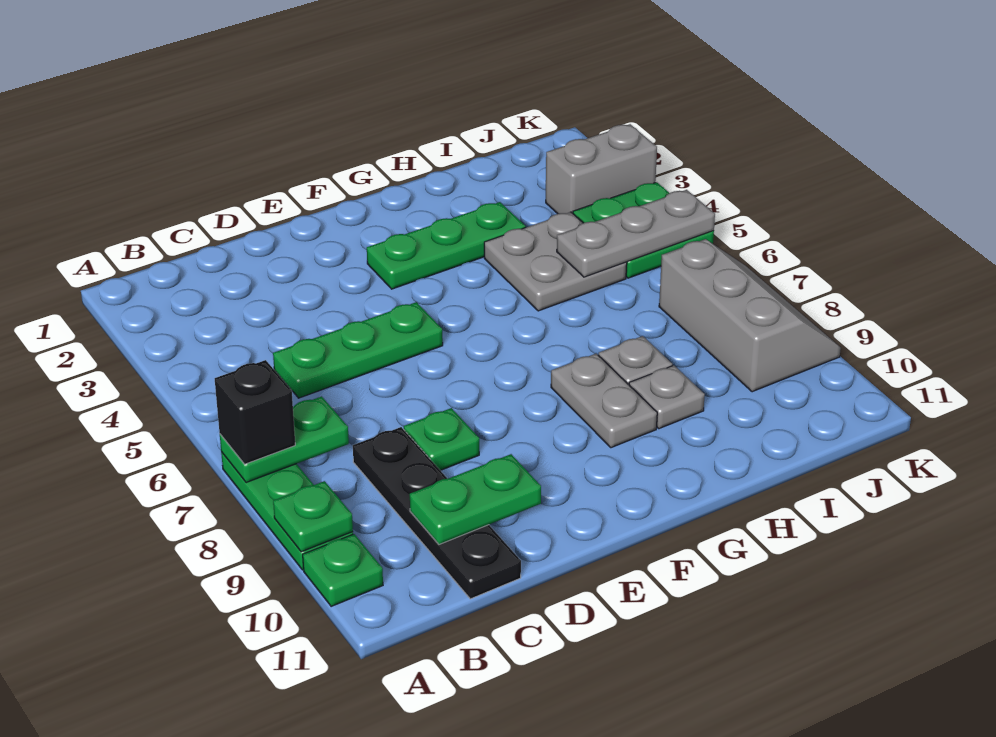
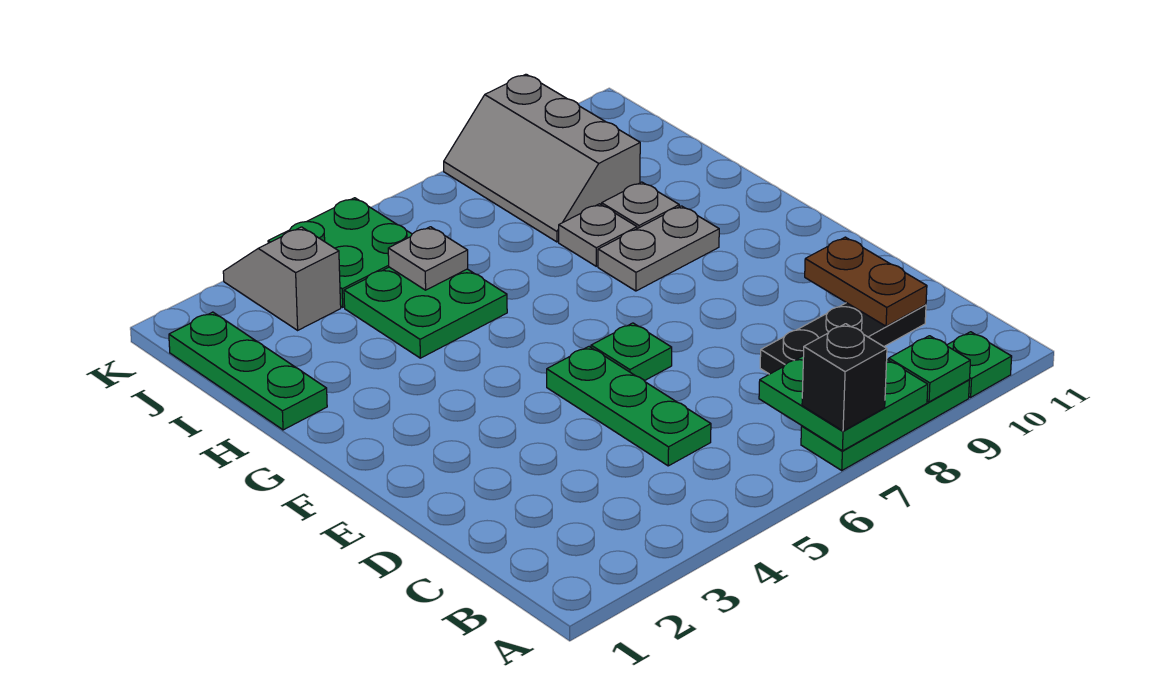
green 1x2 plate [220,396,349,483] -> green 2x2 plate [759,356,928,451]
black 1x4 plate [353,427,521,599] -> black 1x3 plate [760,303,926,374]
green 1x2 plate [410,454,541,544] -> brown 1x2 plate [805,237,927,326]
green 1x1 plate [404,408,479,470] -> green 1x1 plate moved to [591,323,672,381]
green 1x3 plate [367,202,526,289] -> green 1x3 plate moved to [169,312,327,430]
grey 2x2 plate [484,212,627,311] -> green 2x2 plate [344,267,507,358]
grey 1x3 plate [557,190,715,277] -> grey 1x1 plate [388,227,468,290]
grey 1x2 brick [546,124,657,214] -> grey 1x2 slope [223,227,341,330]
grey 2x3 slope [659,239,841,392] -> grey 2x3 slope turned to [444,74,640,242]

